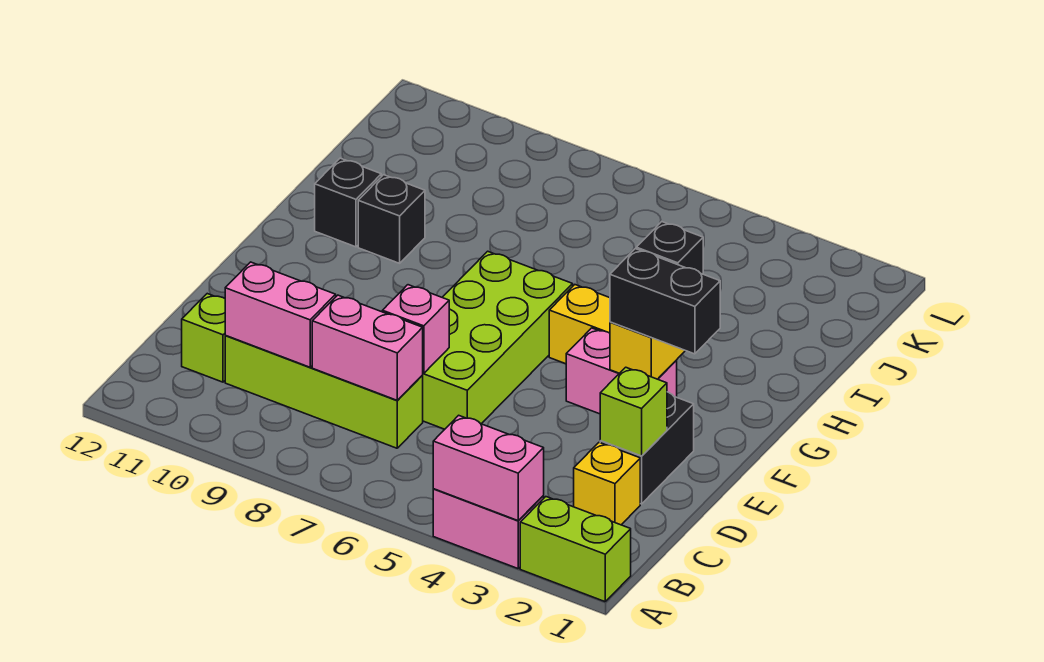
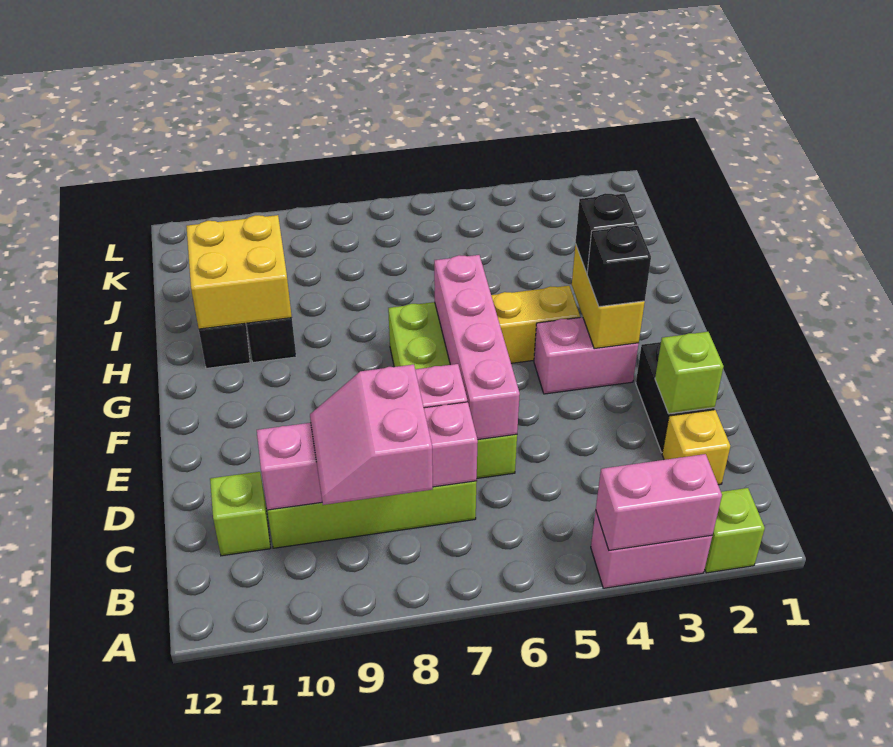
lime 1x2 brick [520,497,631,602] -> lime 1x1 brick [705,488,765,573]
none -> pink 2x2 slope [310,365,433,505]
none -> pink 1x4 brick [434,255,520,440]
black 1x2 brick [610,249,720,354] -> black 1x1 brick [587,225,651,307]
none -> yellow 2x2 brick [186,215,292,329]

